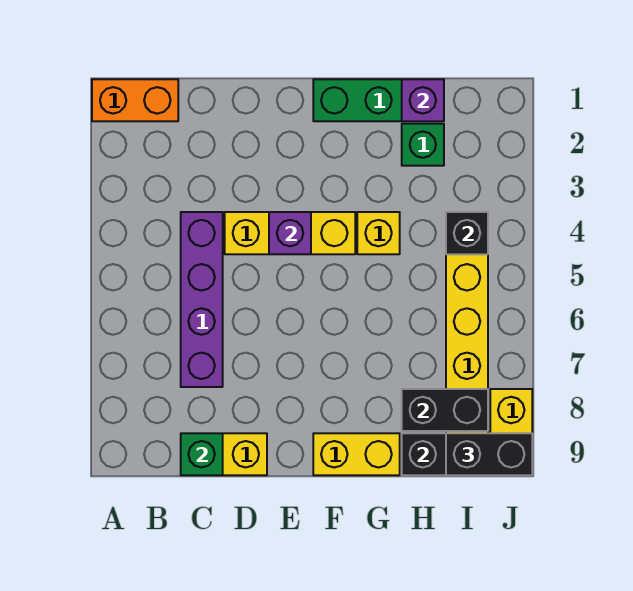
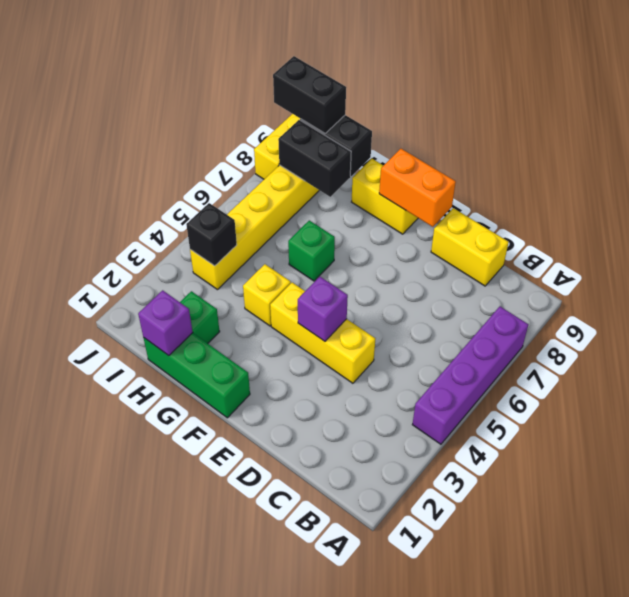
orange 1x2 brick [92,79,178,121] -> orange 1x2 brick moved to [379,149,456,227]
purple 1x4 brick [181,212,223,387] -> purple 1x4 brick moved to [412,306,528,444]
green 1x1 brick [181,433,223,475] -> green 1x1 brick moved to [288,220,335,281]

